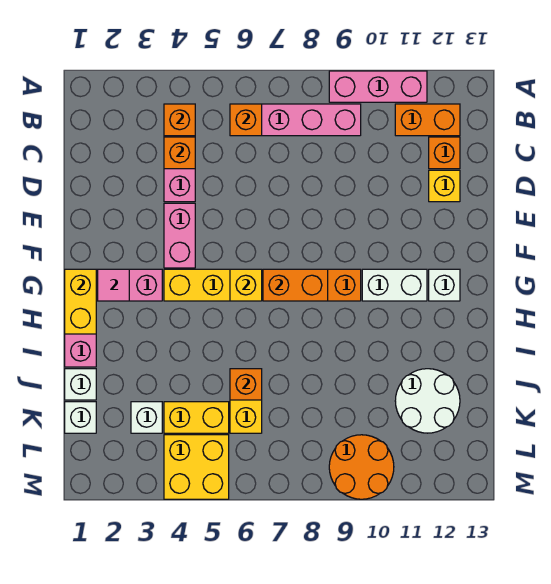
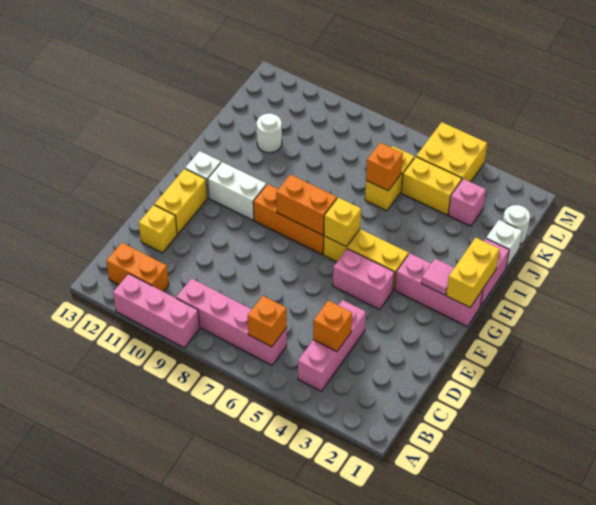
orange 1x1 brick [164,104,195,136] -> none
orange 1x1 brick [429,137,460,169] -> none
pink 1x2 brick [164,203,195,268] -> pink 1x2 brick turned to [333,249,395,310]
none -> yellow 1x2 brick [154,169,207,234]
white 2x2 round brick [395,369,460,433] -> white 1x1 round brick [257,113,282,153]
white 1x1 brick [65,402,96,433] -> white 1x1 round brick [503,205,530,244]
white 1x1 brick [131,402,162,433] -> pink 1x1 brick [448,179,486,226]
orange 2x2 round brick [329,435,394,499] -> none

